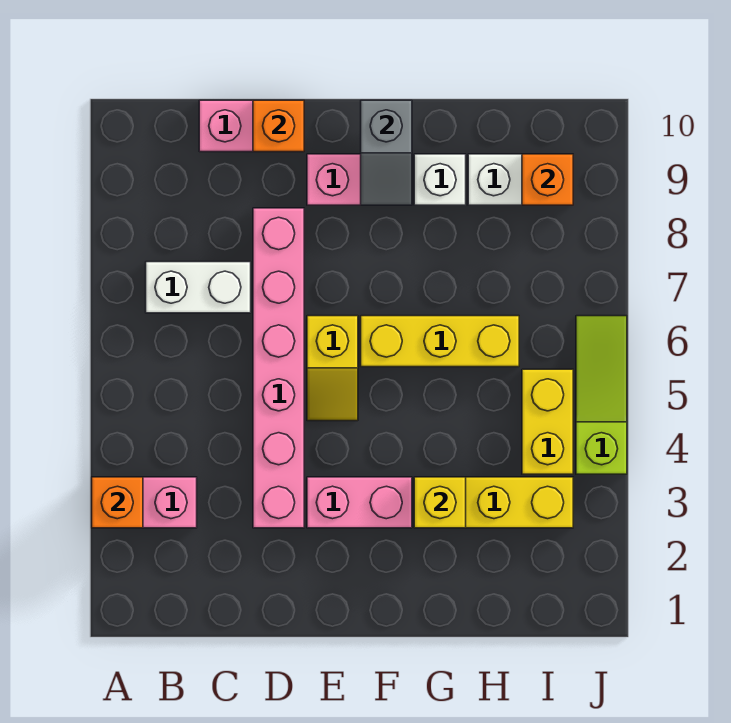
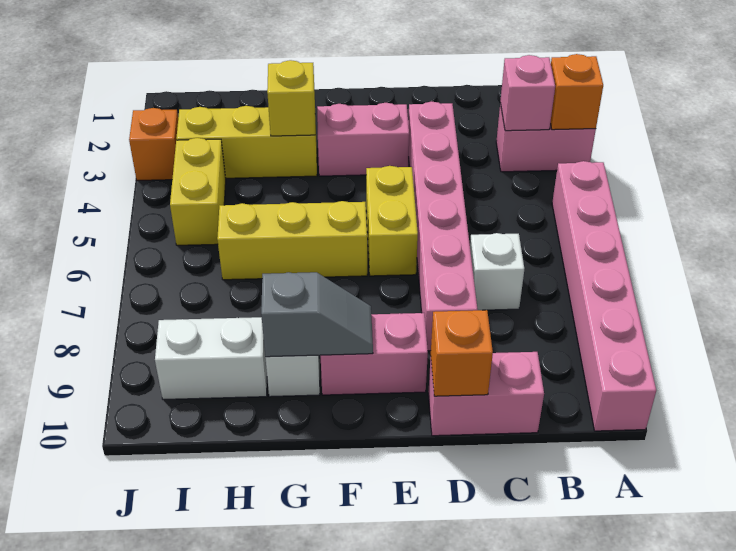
none -> pink 1x6 brick [552,161,656,431]
none -> pink 1x1 brick [500,55,555,131]
white 1x2 brick [146,262,251,313] -> white 1x1 brick [470,233,524,310]
yellow 1x2 slope [307,316,358,421] -> yellow 1x2 brick [366,166,418,276]
grey 1x2 slope [361,100,412,205] -> grey 1x2 slope turned to [261,272,373,357]
orange 1x1 brick [522,154,573,205] -> orange 1x1 brick moved to [129,108,178,181]
lime 1x3 slope [576,316,627,474] -> none

